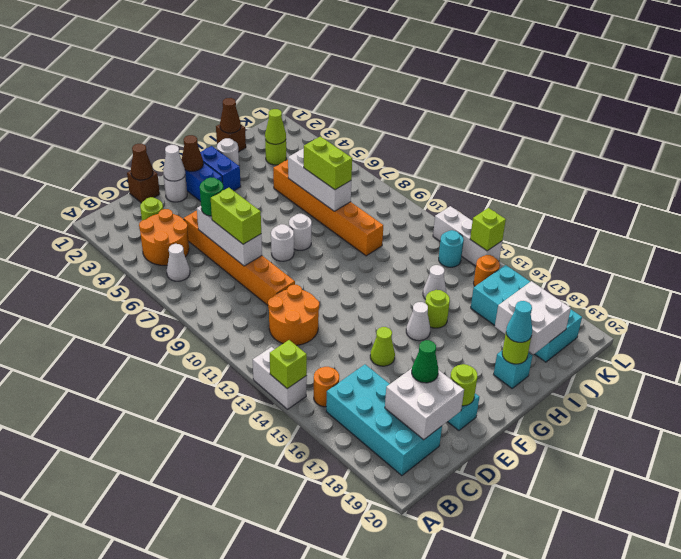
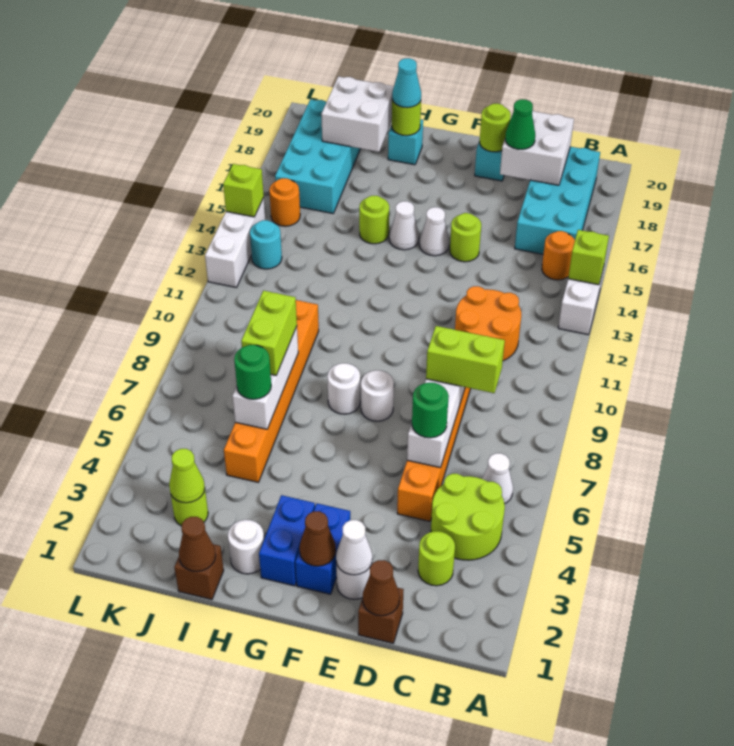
orange 2x2 round brick [139,209,189,265] -> lime 2x2 round brick [431,474,505,560]
lime 1x2 brick [211,188,261,244] -> lime 1x2 brick turned to [426,326,505,393]
lime 1x1 cone [370,327,395,366] -> lime 1x1 round brick [450,213,481,262]
none -> green 1x1 round brick [234,345,271,399]
white 1x1 cone [423,265,446,299] -> white 1x1 cone moved to [419,207,449,256]

